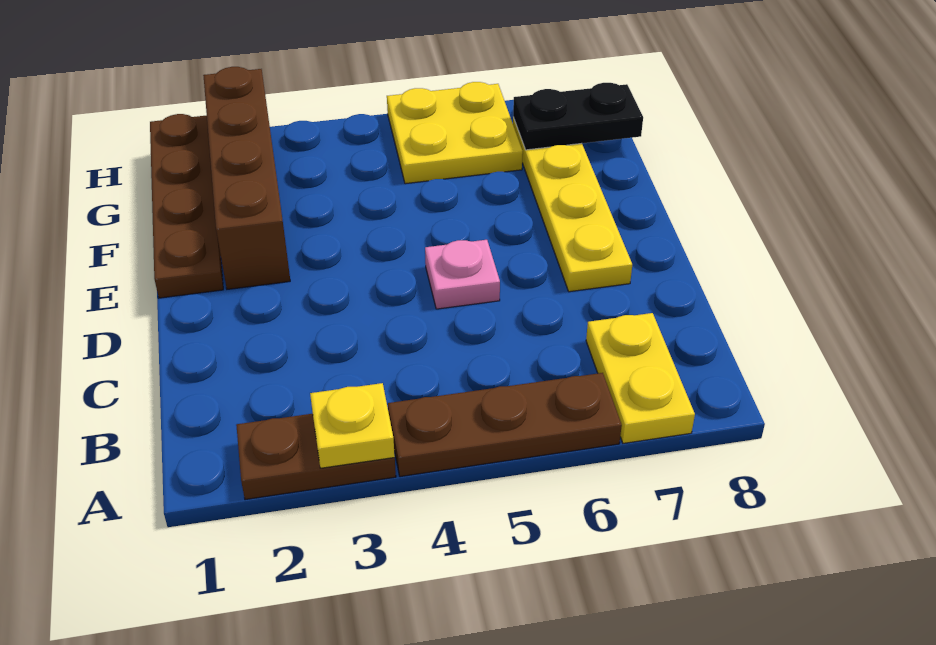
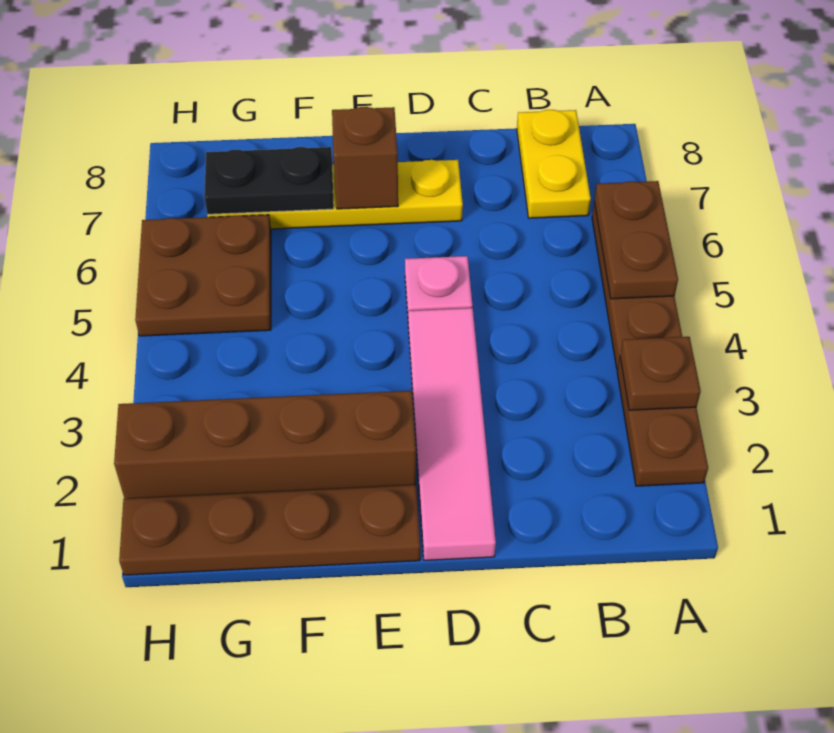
yellow 1x1 plate [310,383,395,468] -> brown 1x1 plate [620,337,701,410]
none -> brown 1x2 plate [594,181,678,299]
yellow 1x2 plate [586,313,695,443] -> yellow 1x2 plate turned to [517,110,591,218]
none -> pink 1x4 tile [408,308,496,560]
none -> brown 1x1 brick [332,107,398,209]
yellow 2x2 plate [387,82,523,184] -> brown 2x2 plate [135,215,271,336]
black 1x2 plate [513,83,643,150] -> black 1x2 plate turned to [204,147,334,214]

